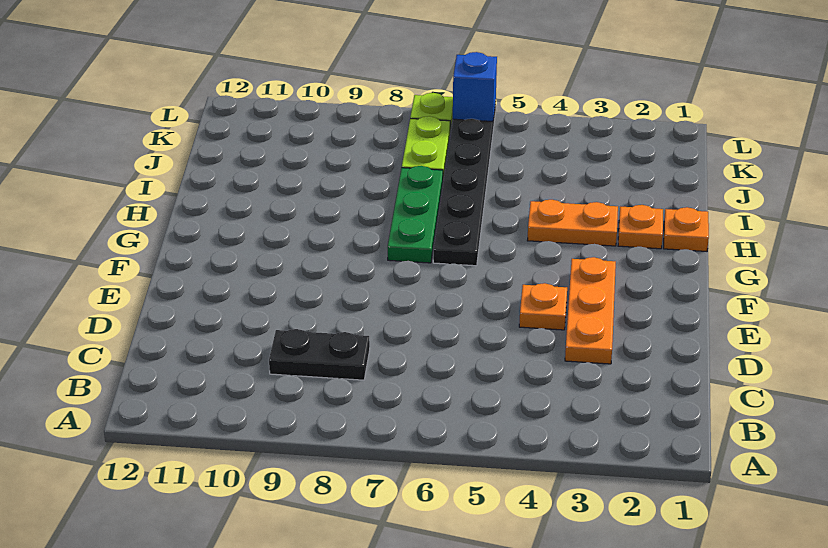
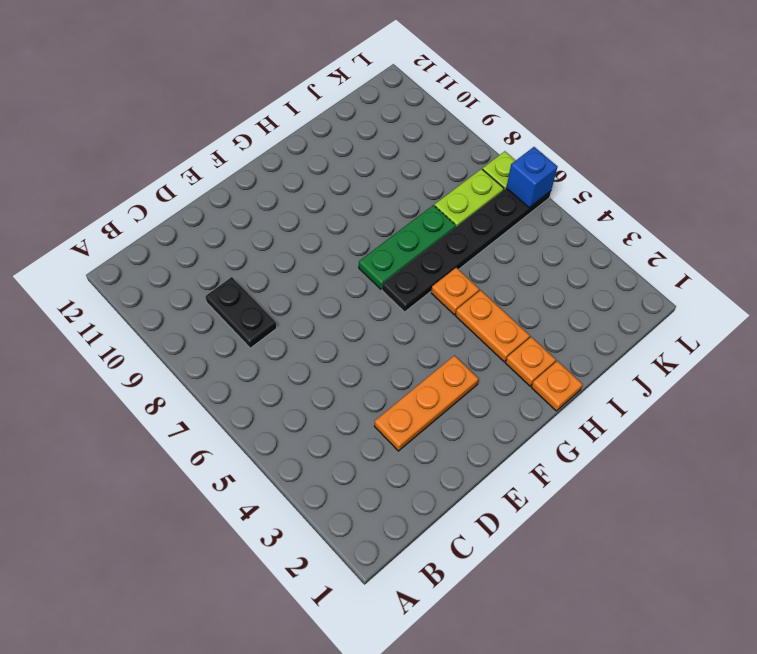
orange 1x1 plate [519,283,567,330] -> orange 1x1 plate moved to [431,268,479,315]

